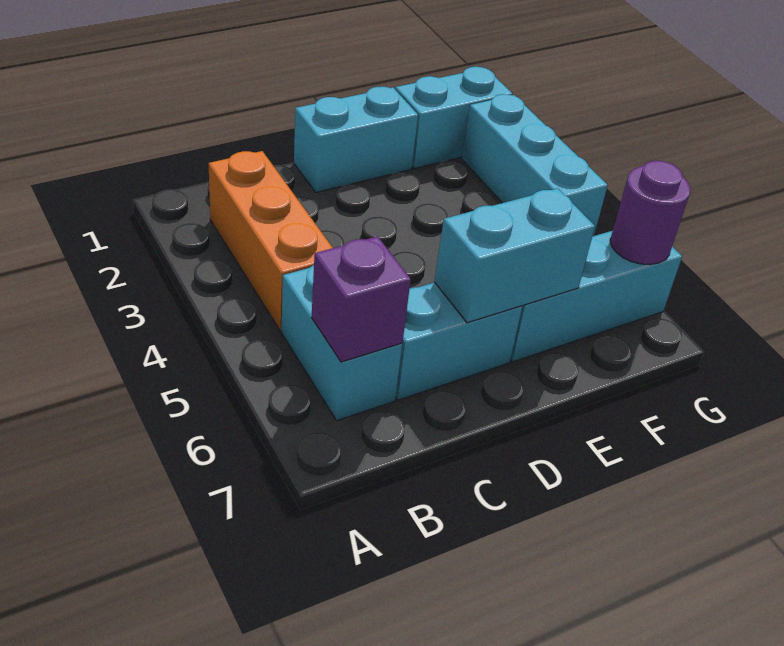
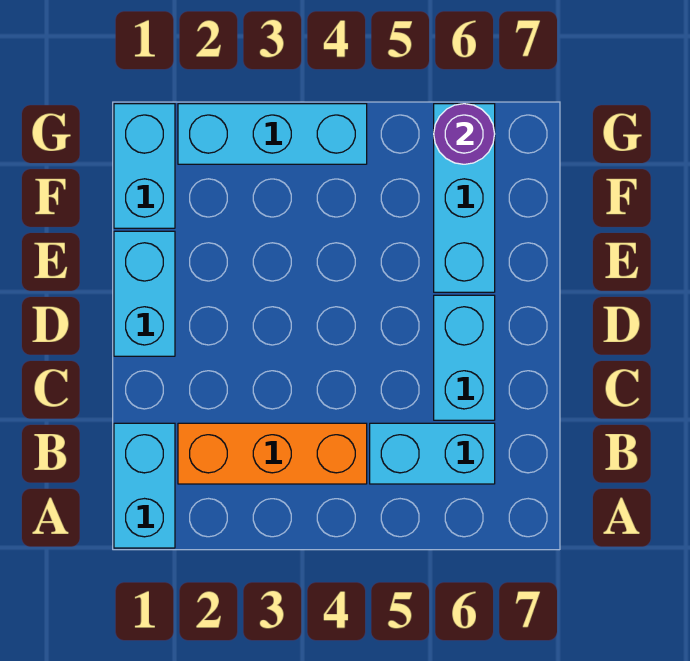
purple 1x1 brick [312,236,411,362] -> none
cyan 1x2 brick [434,188,595,323] -> cyan 1x2 brick moved to [114,423,175,548]

